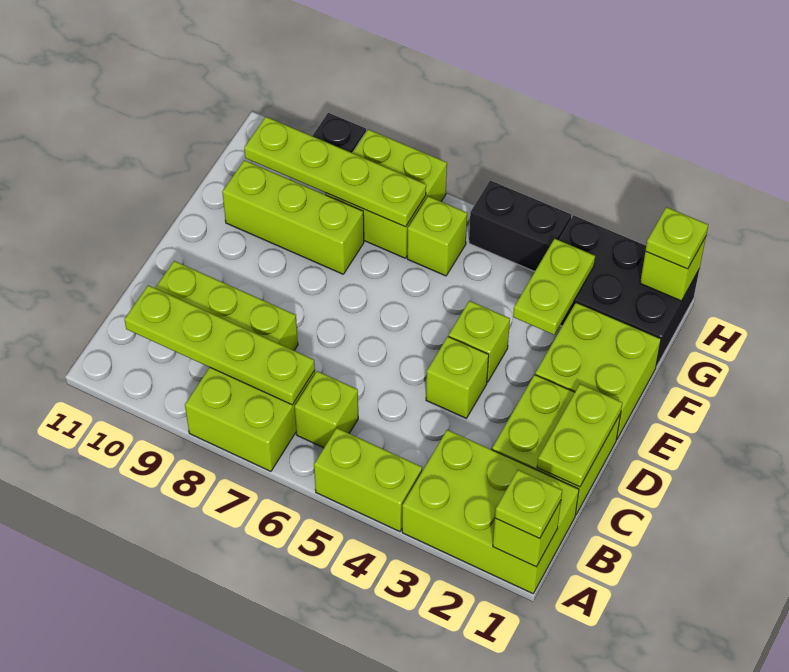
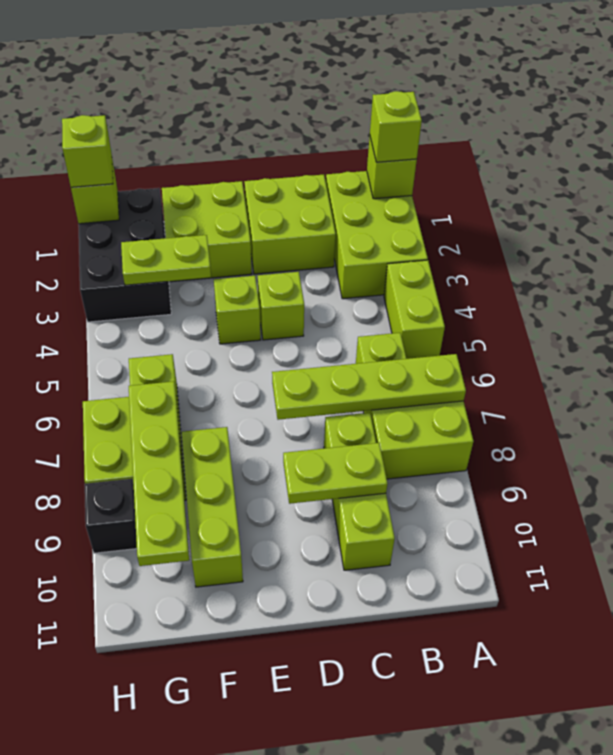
lime 1x1 plate [495,470,562,539] -> lime 1x1 brick [370,91,422,162]
lime 1x4 plate [124,285,315,405] -> lime 1x4 plate turned to [272,354,466,420]
lime 1x2 plate [537,384,622,487] -> lime 1x2 plate moved to [283,443,388,504]
lime 1x1 plate [646,207,708,269] -> lime 1x1 brick [62,115,113,187]
black 1x2 brick [469,181,571,272] -> none

